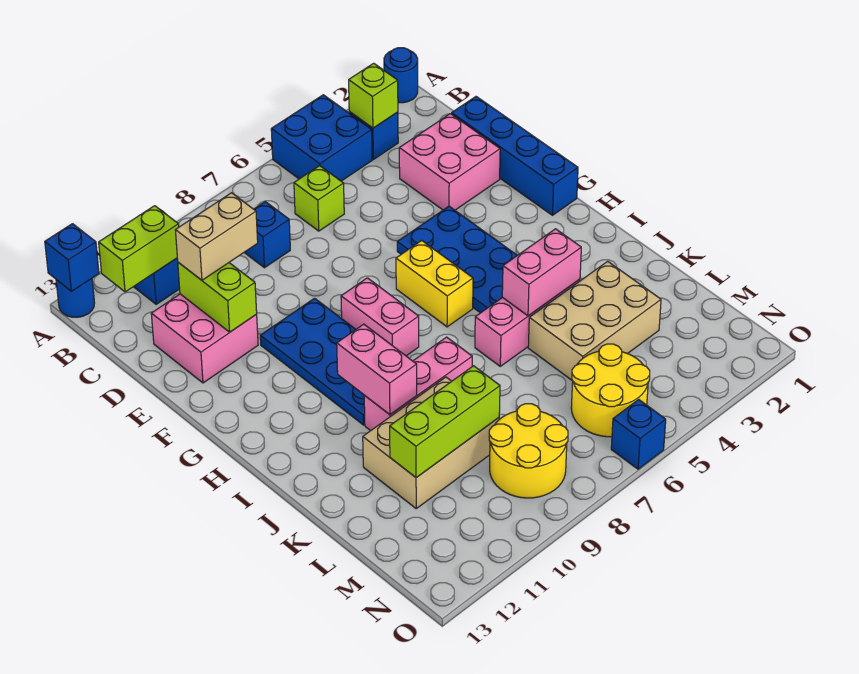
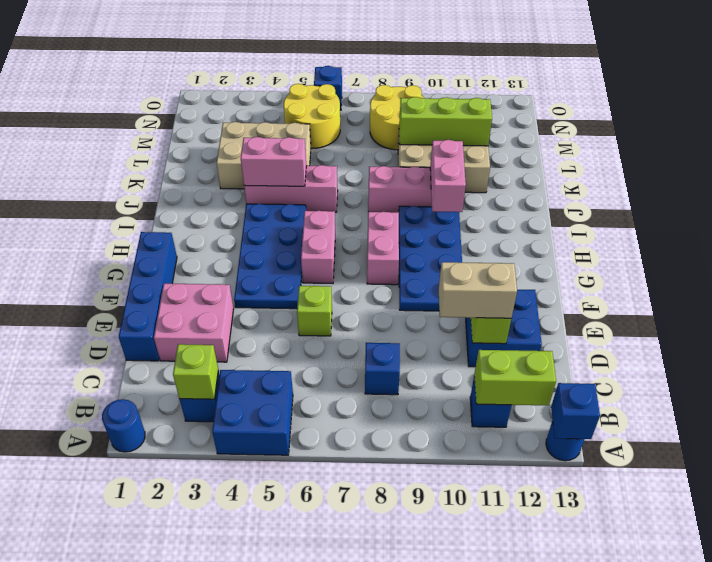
lime 1x1 brick [294,166,344,231] -> lime 1x1 brick moved to [297,286,332,336]
pink 2x2 brick [151,294,258,383] -> blue 2x2 brick [466,290,542,367]
yellow 1x2 brick [396,241,473,327] -> pink 1x2 brick [301,211,335,283]

